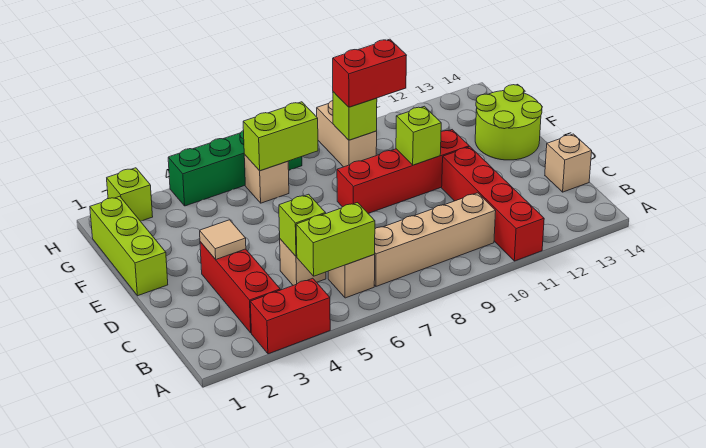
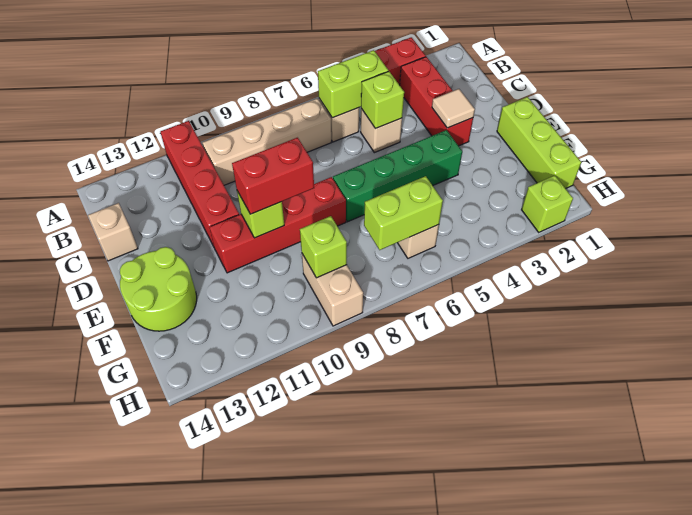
red 1x2 brick [333,39,407,107] -> red 1x2 brick moved to [232,138,314,214]
green 1x4 brick [168,130,302,206] -> green 1x4 brick moved to [333,130,462,222]

